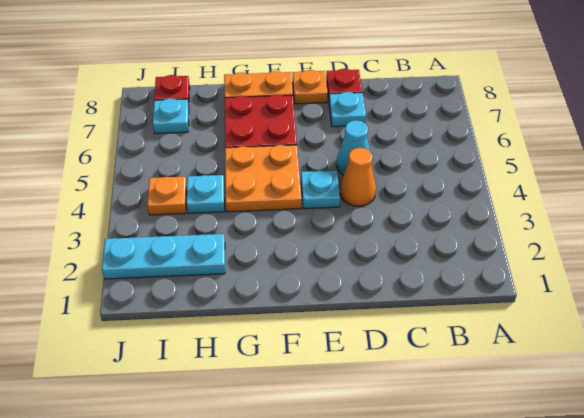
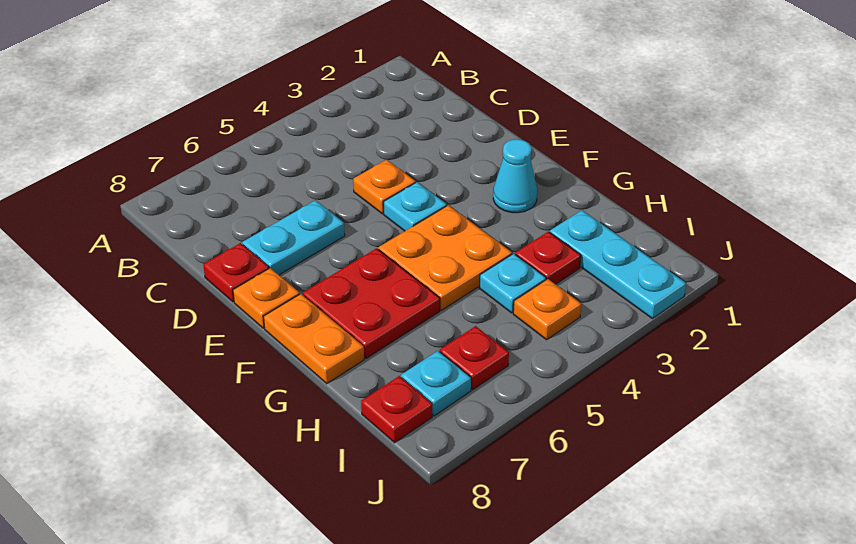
orange 1x1 cone [340,148,376,206] -> orange 1x1 plate [353,160,416,214]
cyan 1x1 cone [336,120,370,175] -> cyan 1x1 cone moved to [493,139,537,213]
cyan 1x1 plate [329,92,366,127] -> cyan 1x2 plate [242,200,345,275]
none -> red 1x1 plate [515,232,581,284]
none -> red 1x1 plate [440,326,509,390]

